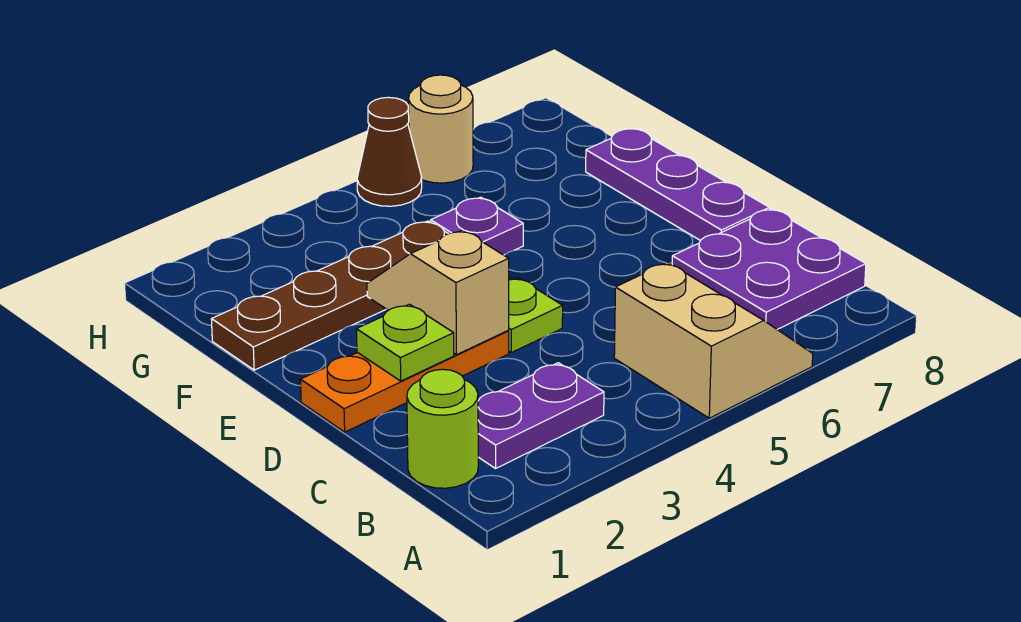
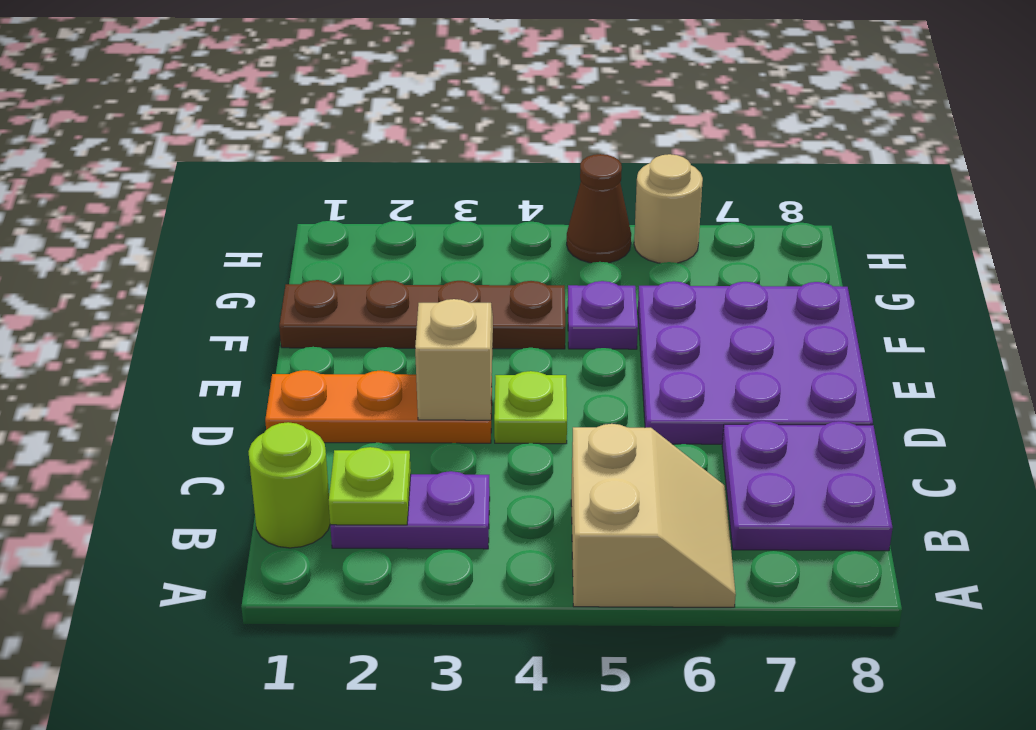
lime 1x1 plate [356,304,454,381] -> lime 1x1 plate moved to [329,447,411,525]
purple 1x3 plate [586,128,769,241] -> purple 3x3 plate [638,281,873,444]

